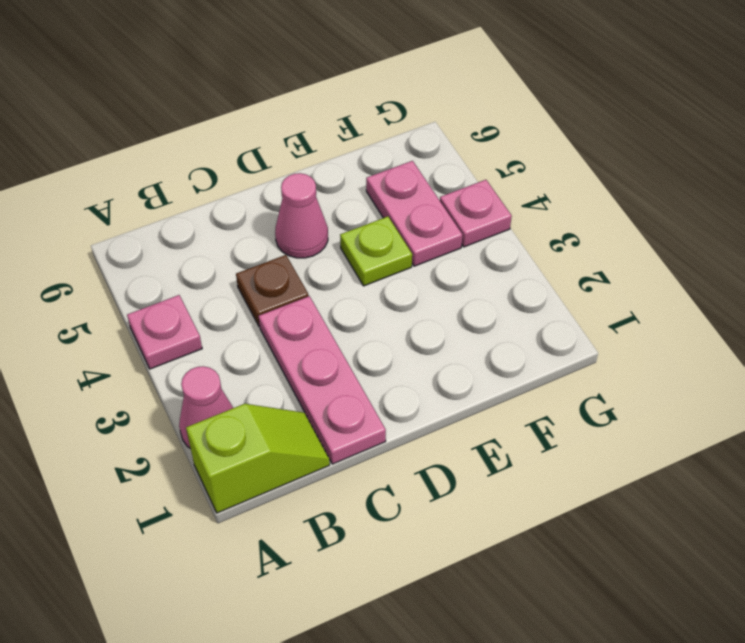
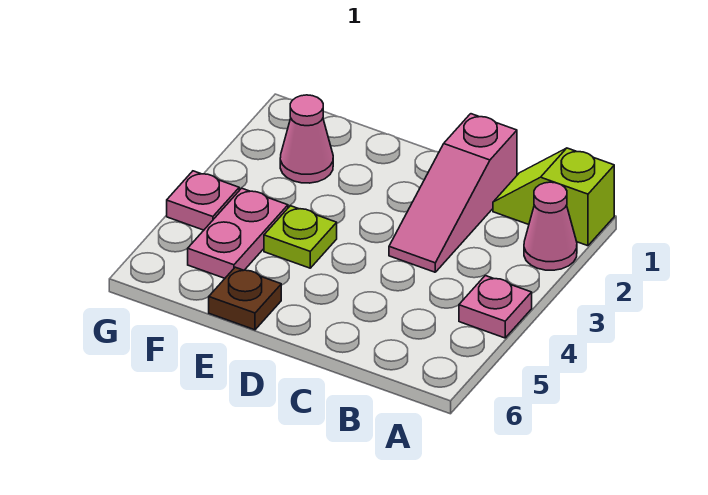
pink 1x3 plate [259,296,386,464] -> pink 1x3 slope [389,114,517,272]
brown 1x1 plate [236,255,309,327] -> brown 1x1 plate moved to [209,267,281,330]
pink 1x1 cone [275,173,328,258] -> pink 1x1 cone moved to [280,95,333,183]

